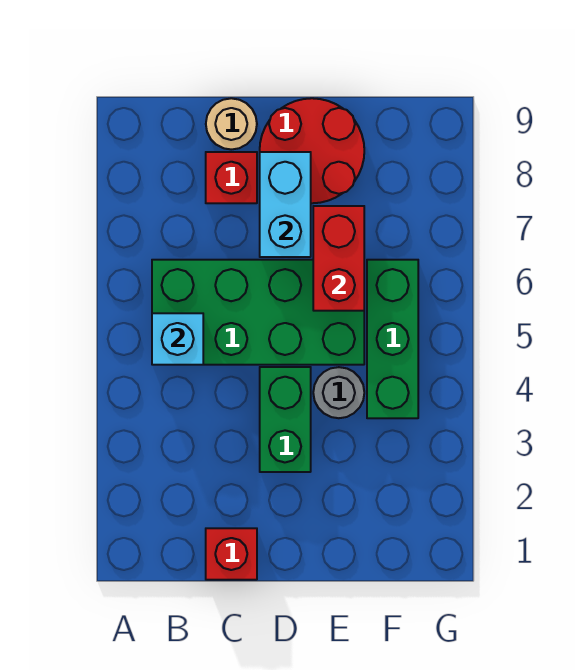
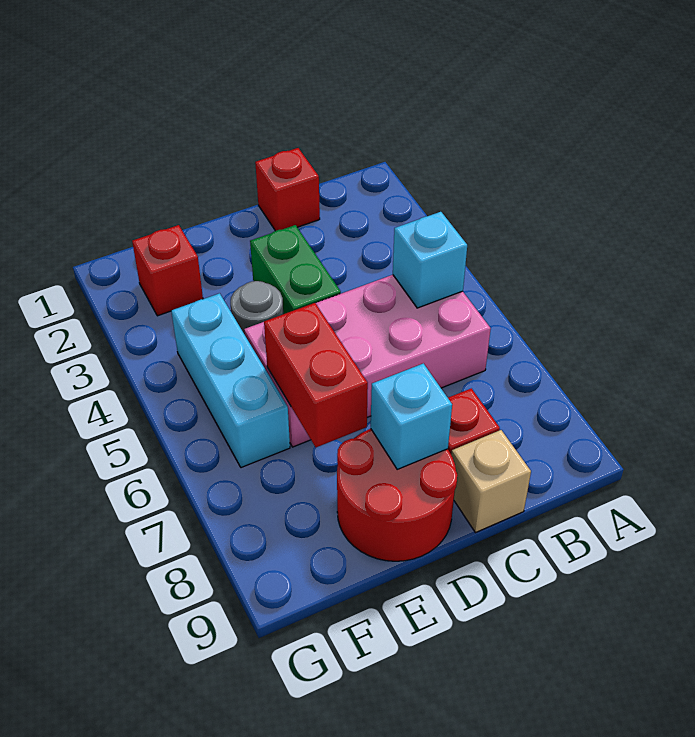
green 2x4 brick [152,260,364,365] -> pink 2x4 brick [244,275,491,447]
tan 1x1 round brick [206,98,257,150] -> tan 1x1 brick [451,430,531,533]
cyan 1x2 brick [260,152,311,257] -> cyan 1x1 brick [371,363,452,469]
none -> red 1x1 brick [132,225,203,316]
green 1x3 brick [367,260,418,418] -> cyan 1x3 brick [171,293,290,468]

